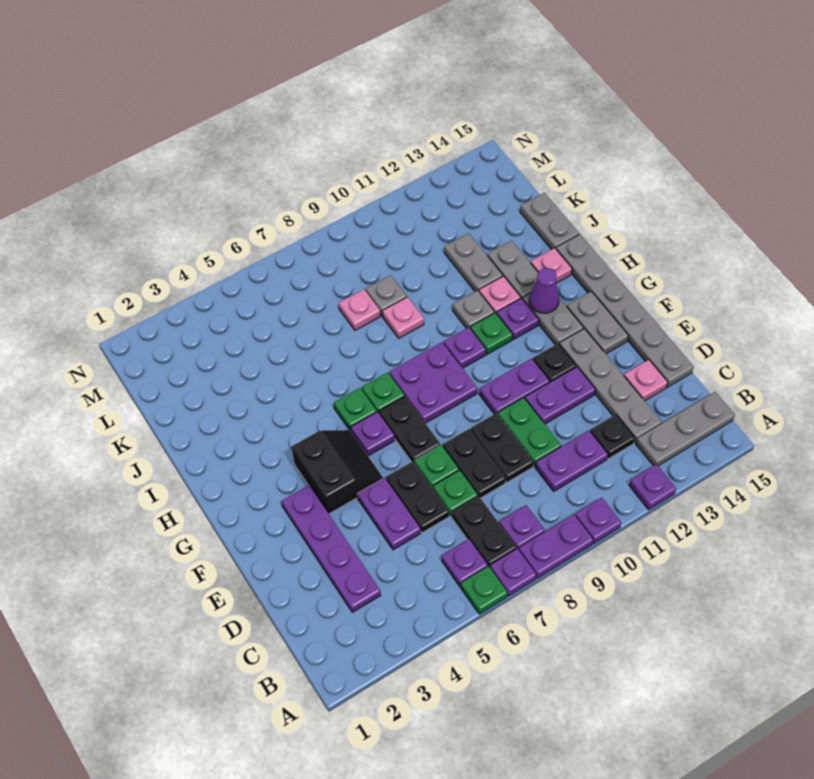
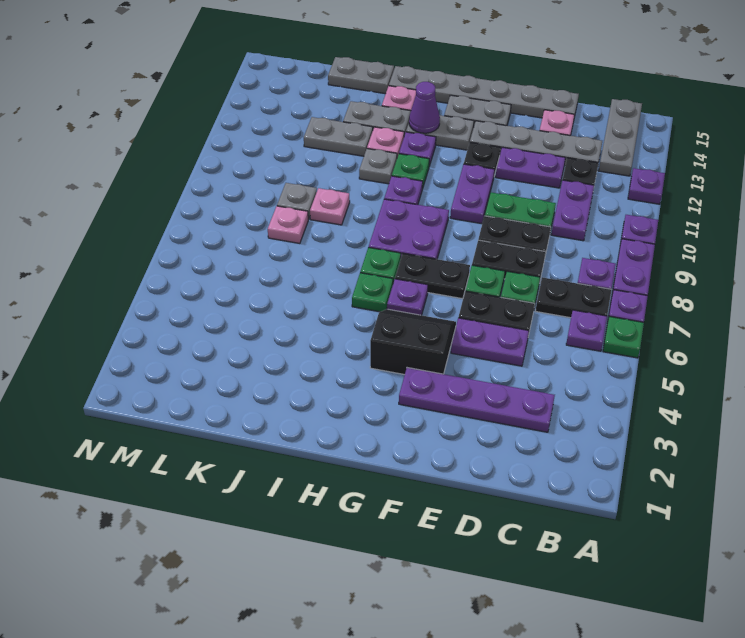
purple 1x2 plate [525,367,596,424] -> purple 1x2 plate turned to [496,147,565,188]

